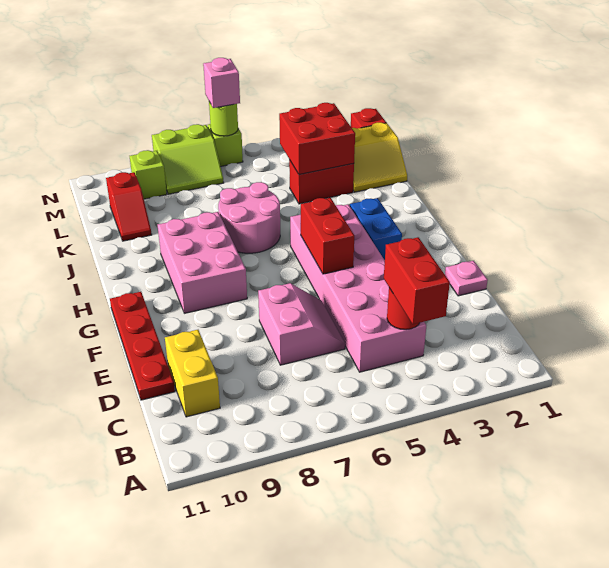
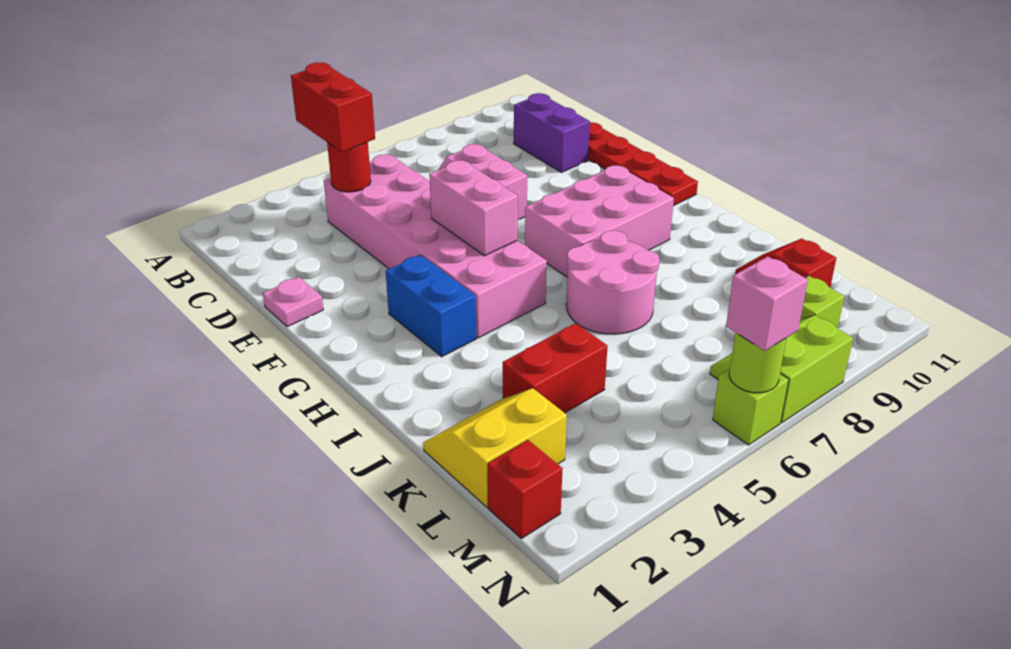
yellow 1x2 brick [165,330,220,417] -> purple 1x2 brick [514,93,590,172]
red 1x2 brick [300,198,354,274] -> pink 1x2 brick [429,160,518,256]
pink 2x3 brick [158,212,247,313] -> pink 2x3 brick turned to [525,165,674,277]
red 2x2 brick [279,103,355,175] -> none

